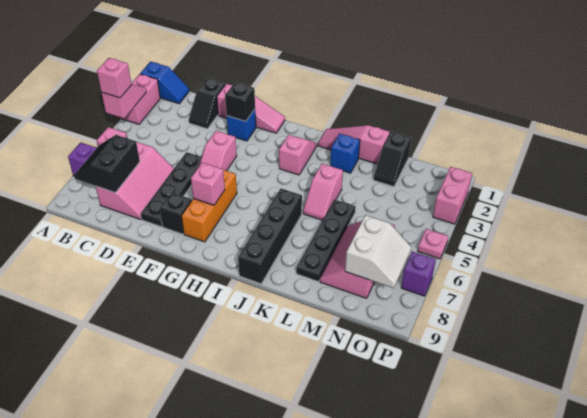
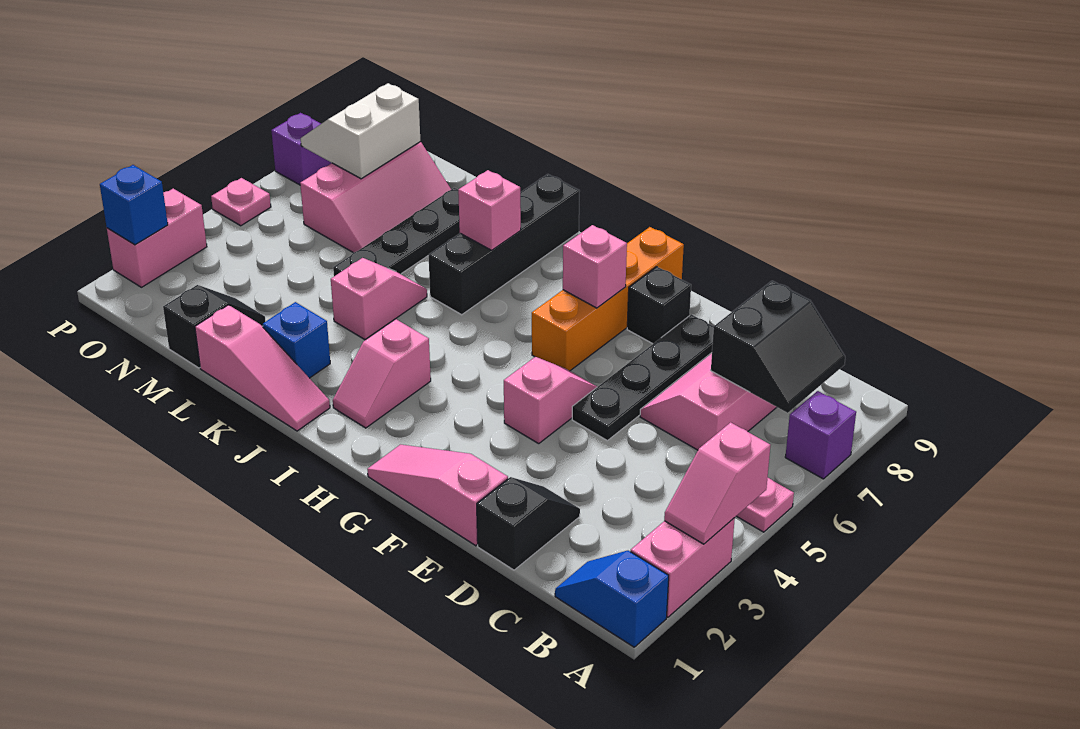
pink 1x1 brick [97,58,132,98] -> pink 1x1 brick moved to [458,170,521,250]
blue 1x1 brick [227,109,256,141] -> blue 1x1 brick moved to [100,165,168,245]
black 1x1 brick [225,82,255,121] -> none
orange 1x3 brick [182,170,237,242] -> orange 1x4 brick [532,227,684,371]

